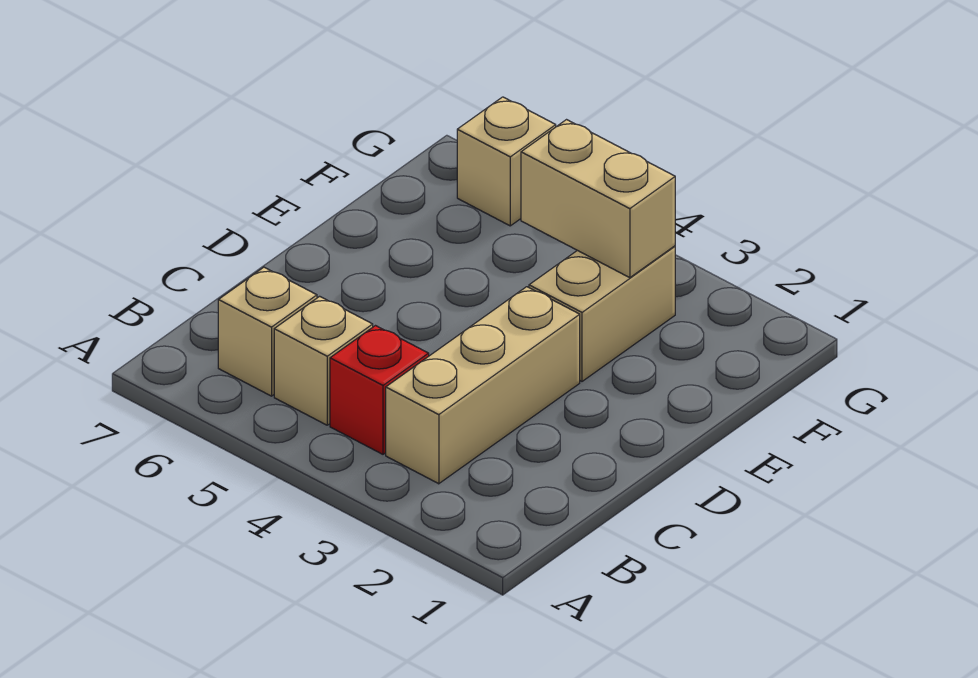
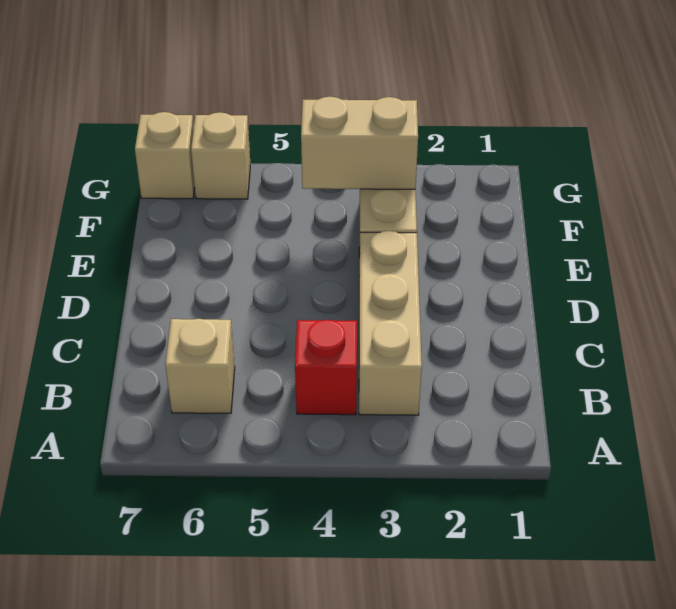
tan 1x1 brick [274,296,373,425] -> tan 1x1 brick moved to [135,112,195,199]

